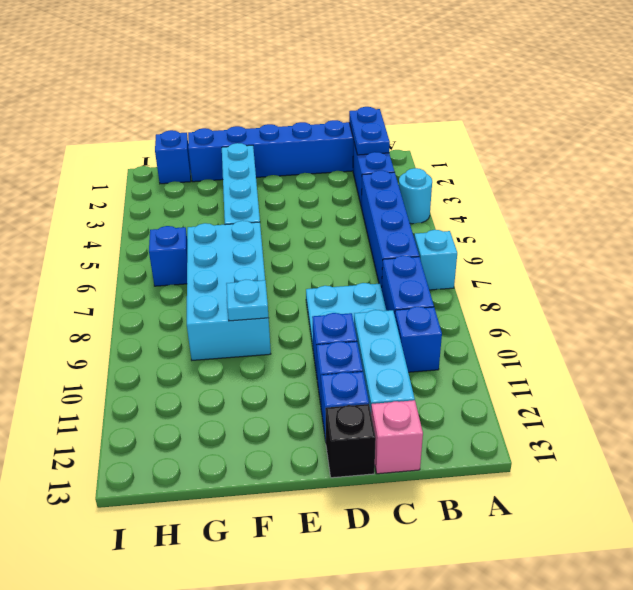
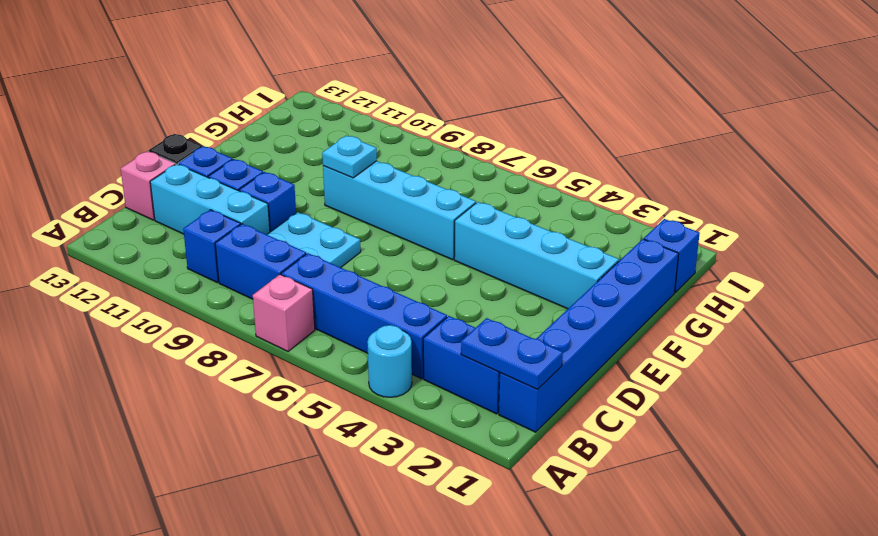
cyan 1x1 brick [414,230,457,290] -> pink 1x1 brick [253,274,315,352]
cyan 2x4 brick [187,221,271,360] -> cyan 1x4 brick [323,161,476,260]
blue 1x1 brick [149,226,187,286] -> none

